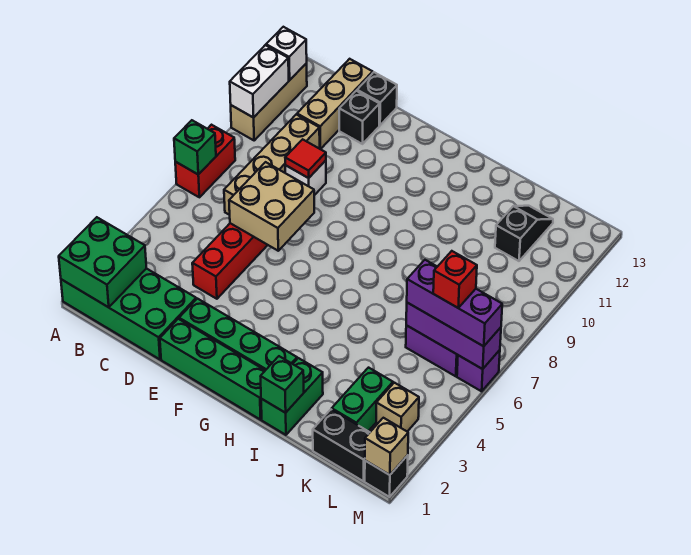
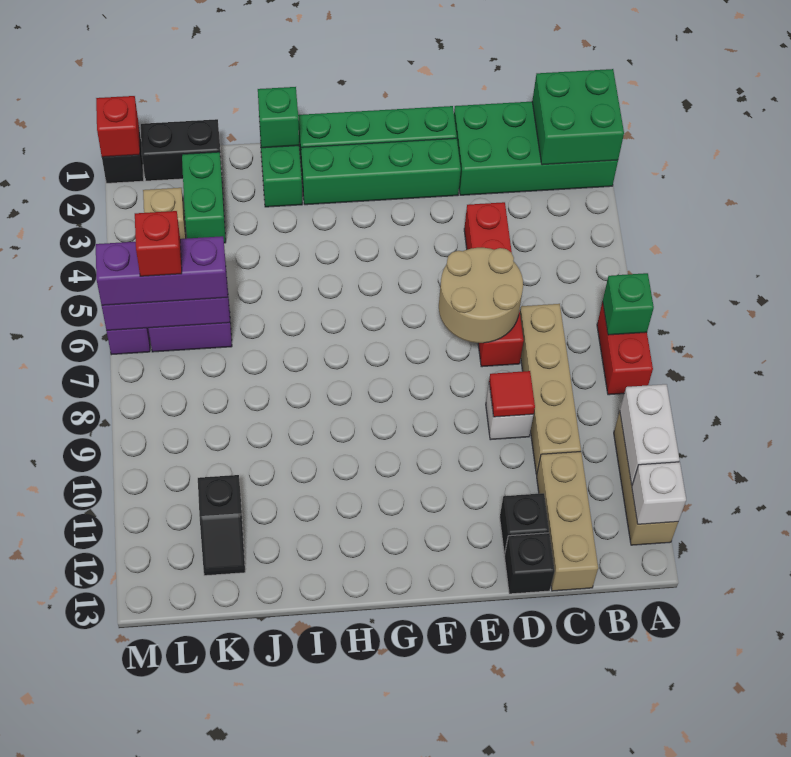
tan 2x2 brick [229,162,314,251] -> tan 2x2 round brick [439,248,523,343]
tan 1x1 brick [365,418,408,475] -> red 1x1 brick [96,96,140,157]

